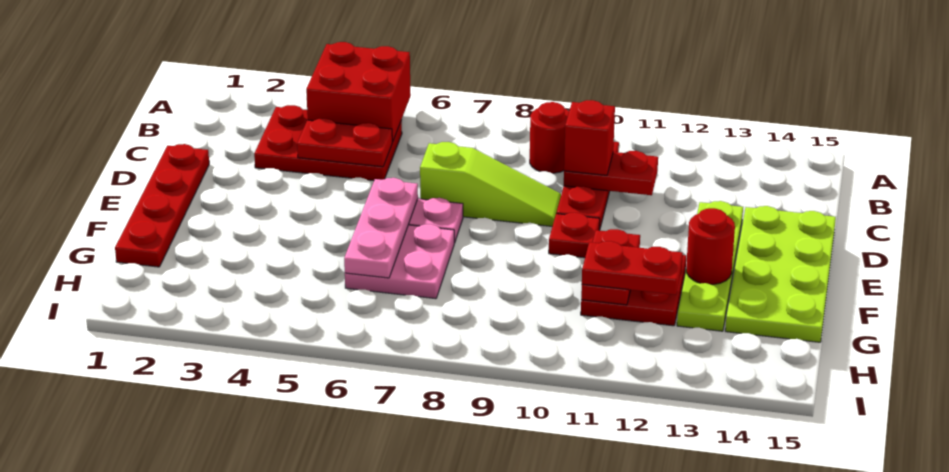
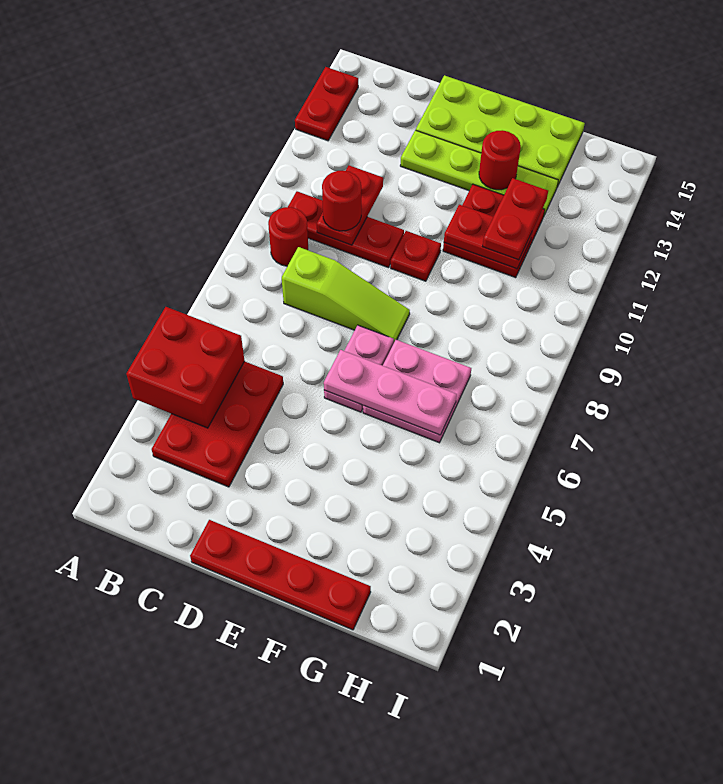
red 1x2 plate [297,119,392,167] -> red 1x2 plate moved to [295,67,358,141]
red 1x1 brick [564,100,615,175] -> red 1x1 round brick [322,171,361,231]
lime 1x3 slope [420,142,561,226] -> lime 1x3 slope turned to [282,247,410,342]

